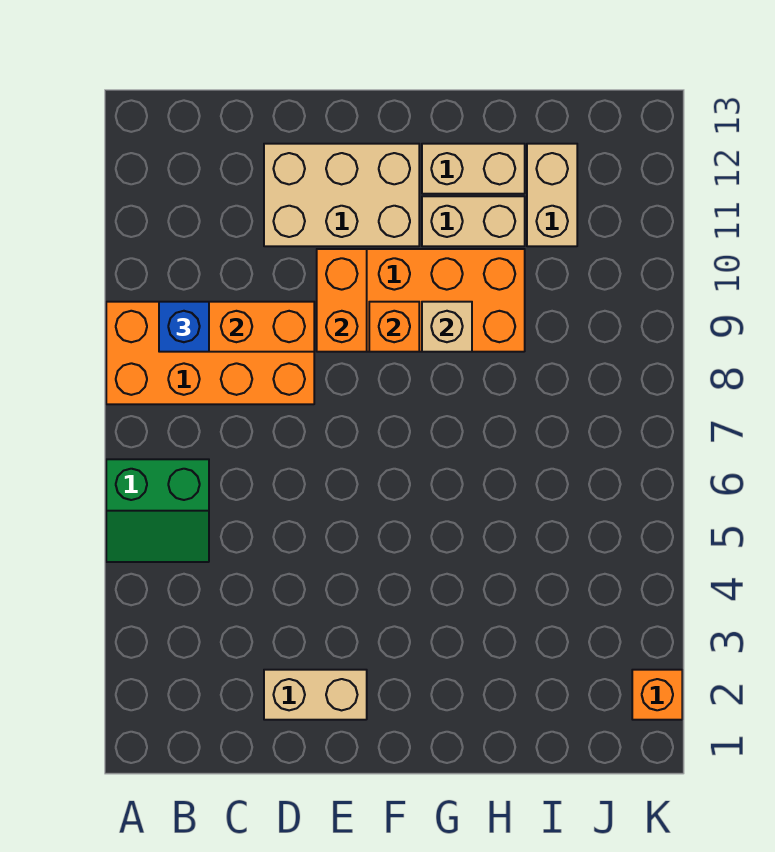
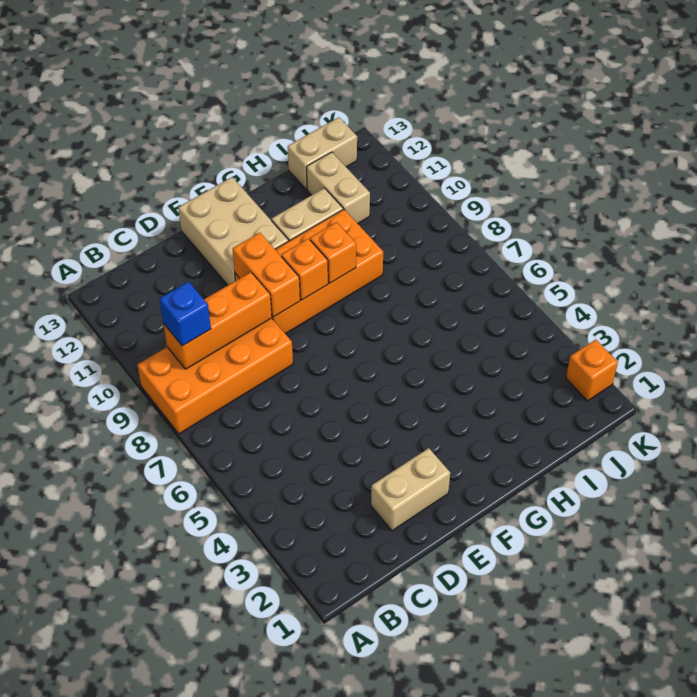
green 2x2 slope [106,459,209,562] -> none
tan 2x3 brick [264,144,419,246] -> tan 2x3 brick turned to [178,177,289,285]
tan 1x1 brick [422,302,472,352] -> orange 1x1 brick [310,222,356,283]
tan 1x2 brick [422,144,525,194] -> tan 1x2 brick moved to [288,117,357,190]

